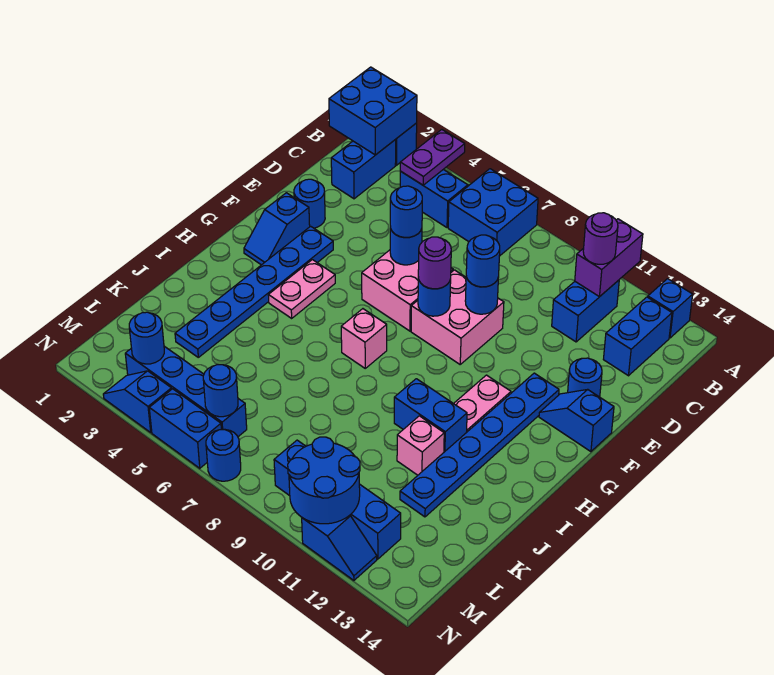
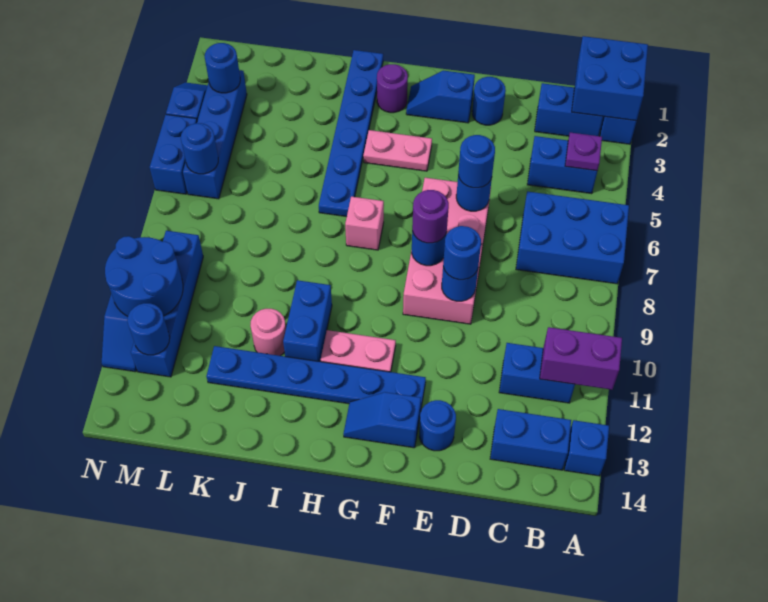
purple 1x2 plate [400,130,465,185] -> purple 1x1 plate [565,132,602,171]
blue 2x2 brick [448,169,538,256] -> blue 2x3 brick [516,191,629,284]
blue 1x2 brick [400,169,468,227] -> blue 1x2 brick turned to [527,136,597,194]
purple 1x1 round brick [583,213,618,264] -> purple 1x1 round brick moved to [377,64,408,113]
blue 1x6 plate [175,226,333,357] -> blue 1x6 plate turned to [319,50,383,217]
blue 1x2 slope [539,390,614,452] -> blue 1x2 slope turned to [343,392,421,448]
pink 1x1 brick [397,416,444,475] -> pink 1x1 round brick [250,309,286,356]
blue 1x1 round brick [206,429,241,481] -> blue 1x1 round brick moved to [127,303,170,355]

